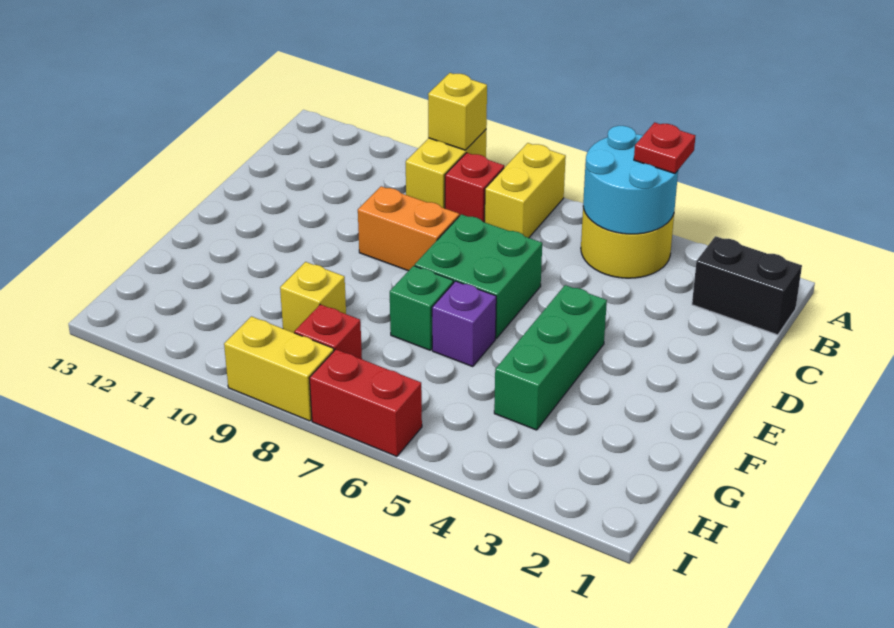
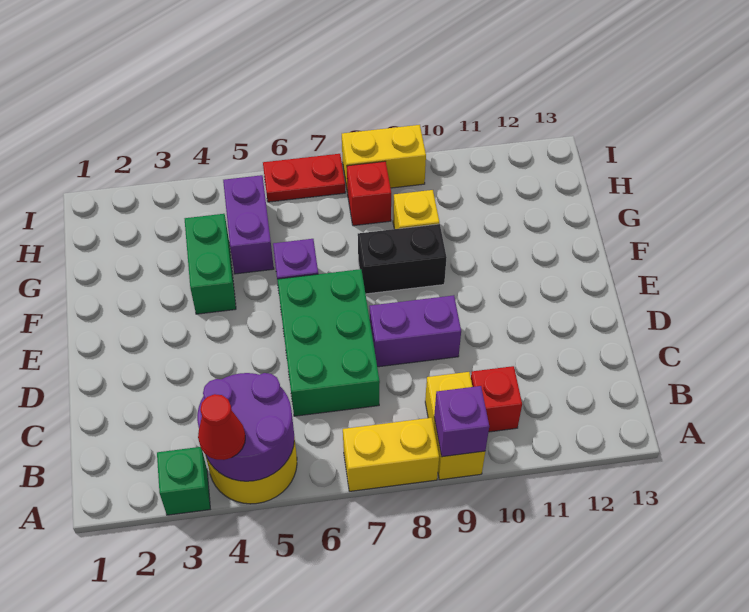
cyan 2x2 round brick [583,126,678,234] -> purple 2x2 round brick [197,373,294,481]
red 1x1 plate [634,122,695,173] -> red 1x1 cone [198,394,245,460]
yellow 1x2 brick [485,143,566,238] -> yellow 1x2 brick turned to [343,418,439,491]
yellow 1x1 brick [428,73,487,150] -> purple 1x1 brick [434,386,489,457]
black 1x2 brick [692,236,802,335] -> black 1x2 brick moved to [358,224,447,294]
red 1x1 brick [445,153,504,222] -> red 1x1 brick moved to [471,366,522,432]
green 2x2 brick [415,214,542,339] -> green 2x3 brick [277,269,380,416]
orange 1x2 brick [358,186,459,271] -> purple 1x2 brick [369,295,461,367]
green 1x3 brick [494,285,607,430] -> green 1x2 brick [185,214,236,314]
green 1x1 brick [390,266,453,350] -> green 1x1 brick moved to [157,447,210,515]
none -> purple 1x2 brick [223,175,274,274]
red 1x2 brick [309,349,422,456] -> red 1x2 plate [263,154,345,202]

